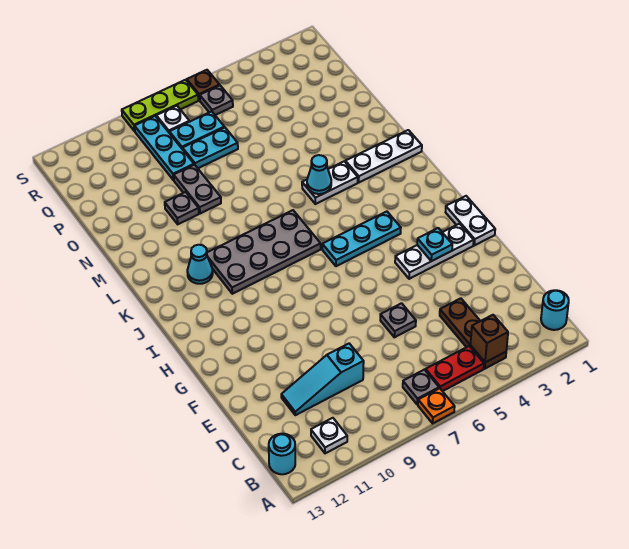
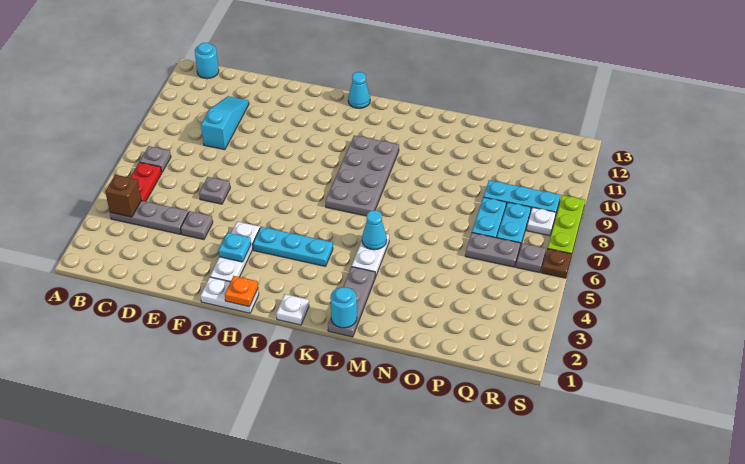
orange 1x1 plate [418,388,455,423] -> orange 1x1 plate moved to [225,276,258,307]
cyan 1x1 round brick [541,290,569,330] -> cyan 1x1 round brick moved to [330,287,357,328]
brown 1x3 plate [440,298,506,369] -> grey 1x3 plate [110,201,189,234]
white 1x1 plate [311,418,347,453] -> white 1x1 plate moved to [276,294,309,325]
cyan 1x3 plate [322,212,401,266] -> cyan 1x3 plate turned to [253,227,333,266]
cyan 1x1 cone [187,245,213,284] -> cyan 1x1 cone moved to [348,72,370,108]
white 1x3 plate [345,130,422,182] -> grey 1x3 plate [328,267,375,337]
grey 1x2 plate [174,165,221,214] -> grey 1x2 plate moved to [465,233,521,267]
grey 1x1 plate [165,192,199,224] -> grey 1x1 plate moved to [181,211,213,240]

